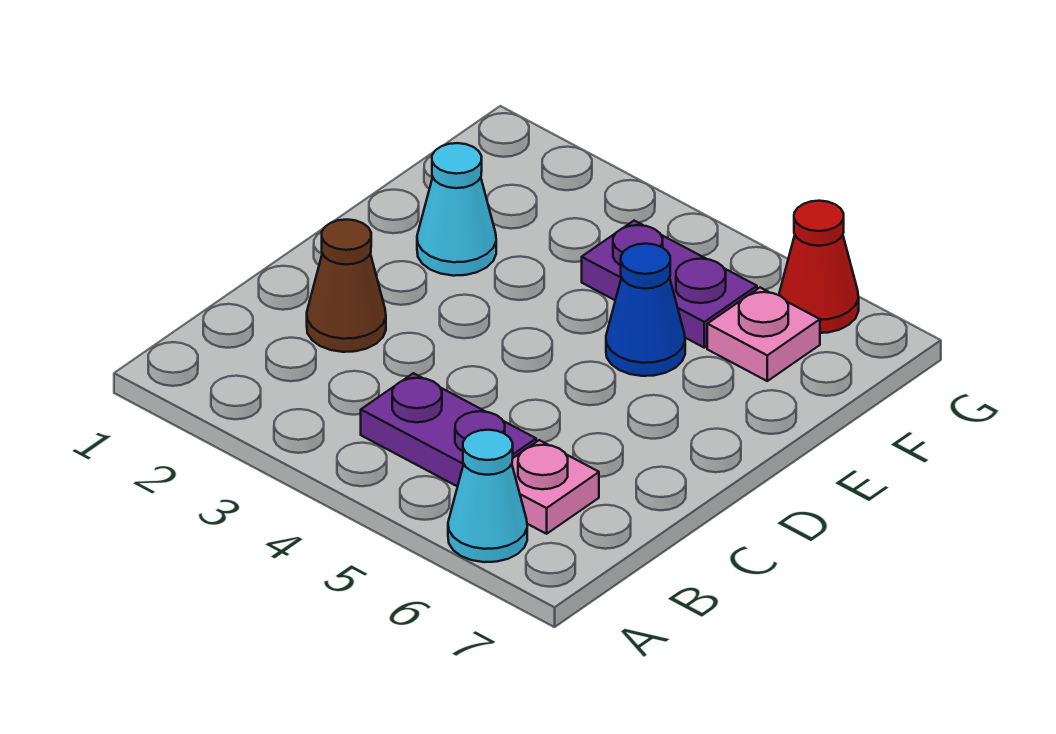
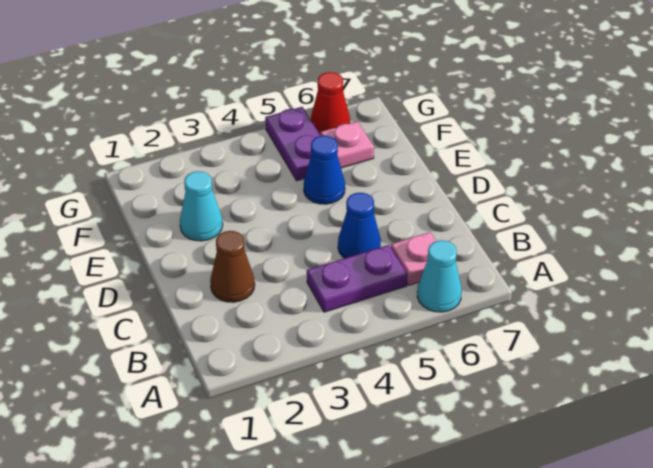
none -> blue 1x1 cone [338,193,381,258]
purple 1x2 plate [582,221,757,348] -> purple 1x2 plate turned to [265,107,321,181]

